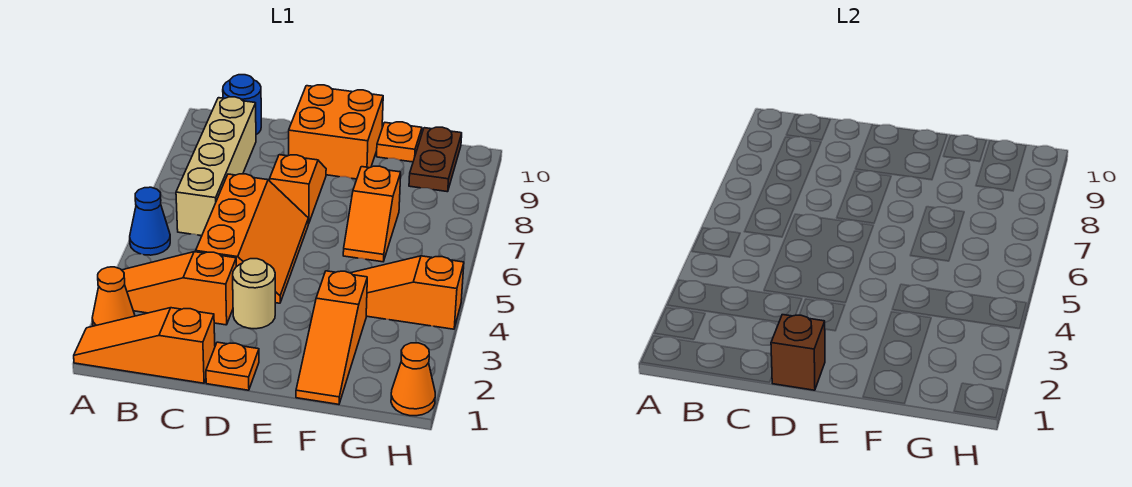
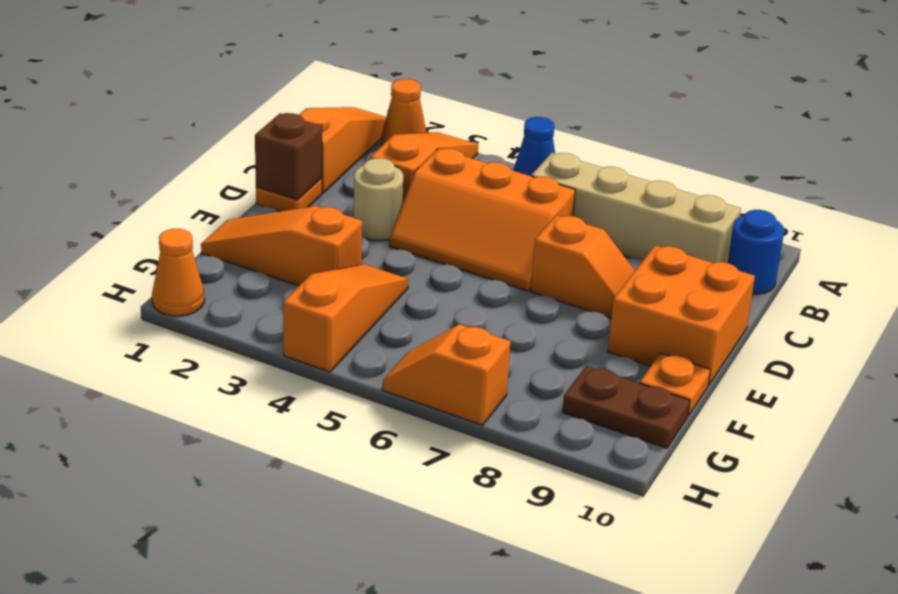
orange 1x2 slope [343,166,401,262] -> orange 1x2 slope moved to [382,324,510,425]

